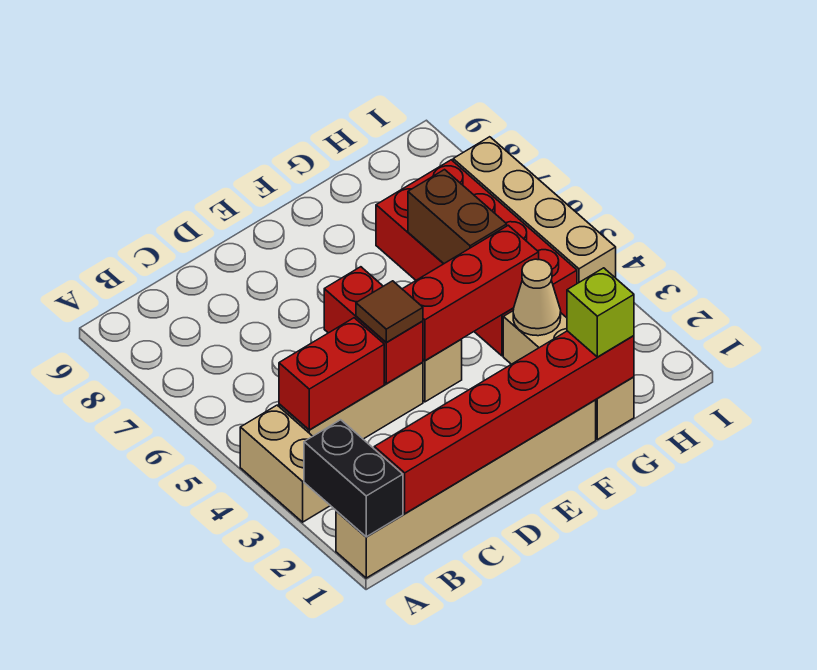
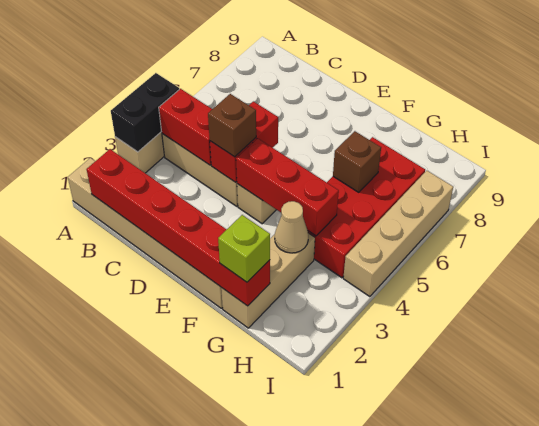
black 1x2 brick [304,420,403,537] -> black 1x2 brick moved to [111,73,179,152]
brown 1x1 tile [356,281,423,343] -> brown 1x1 brick [208,94,256,157]
brown 1x2 brick [408,170,507,263] -> brown 1x1 brick [333,131,381,192]

